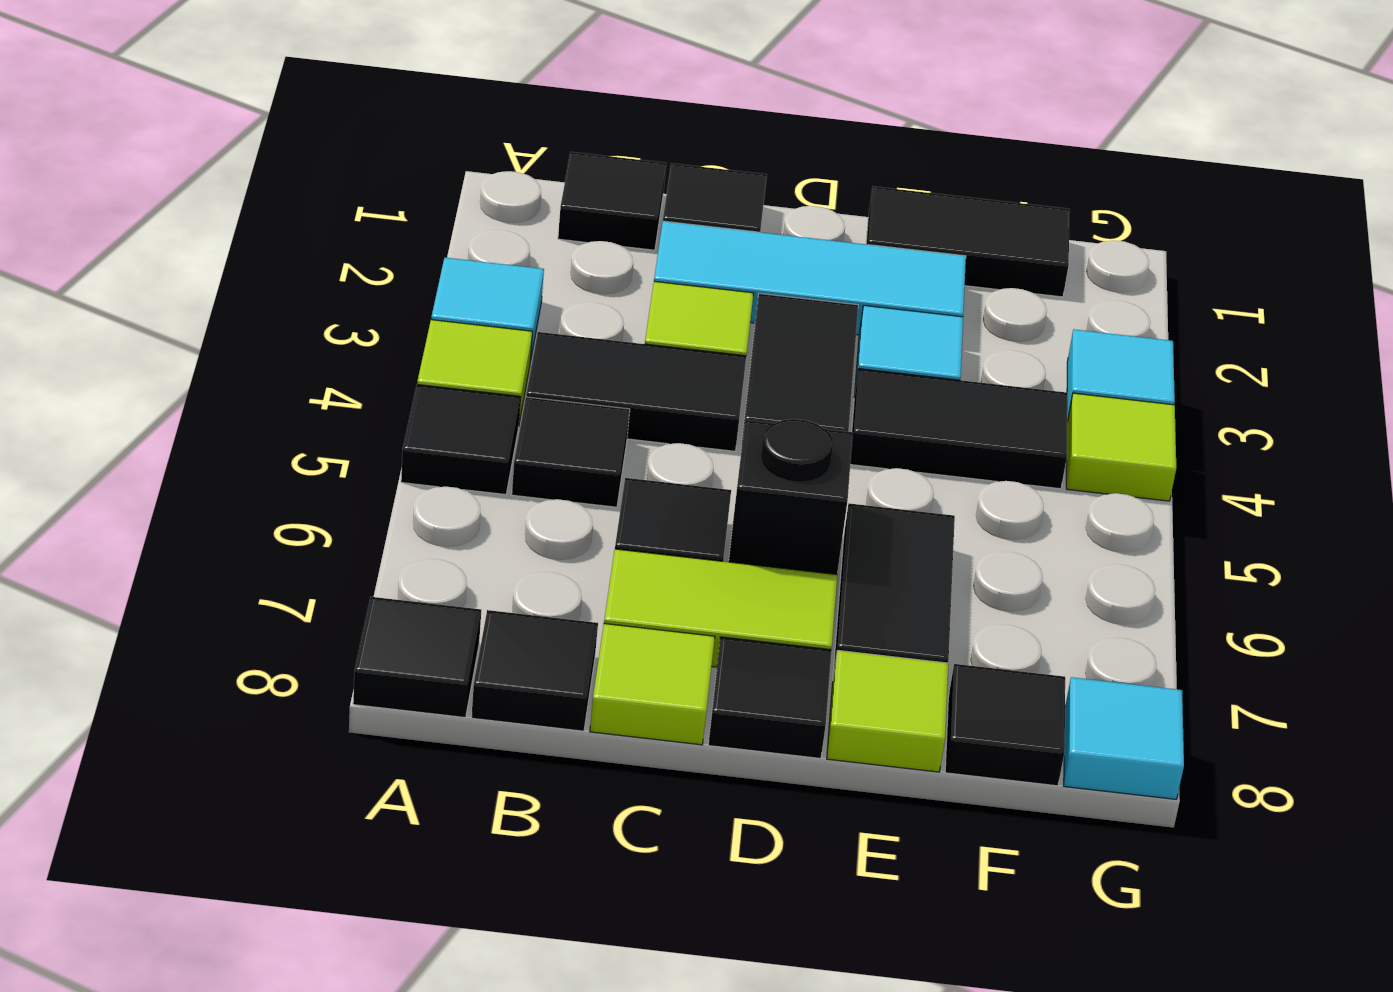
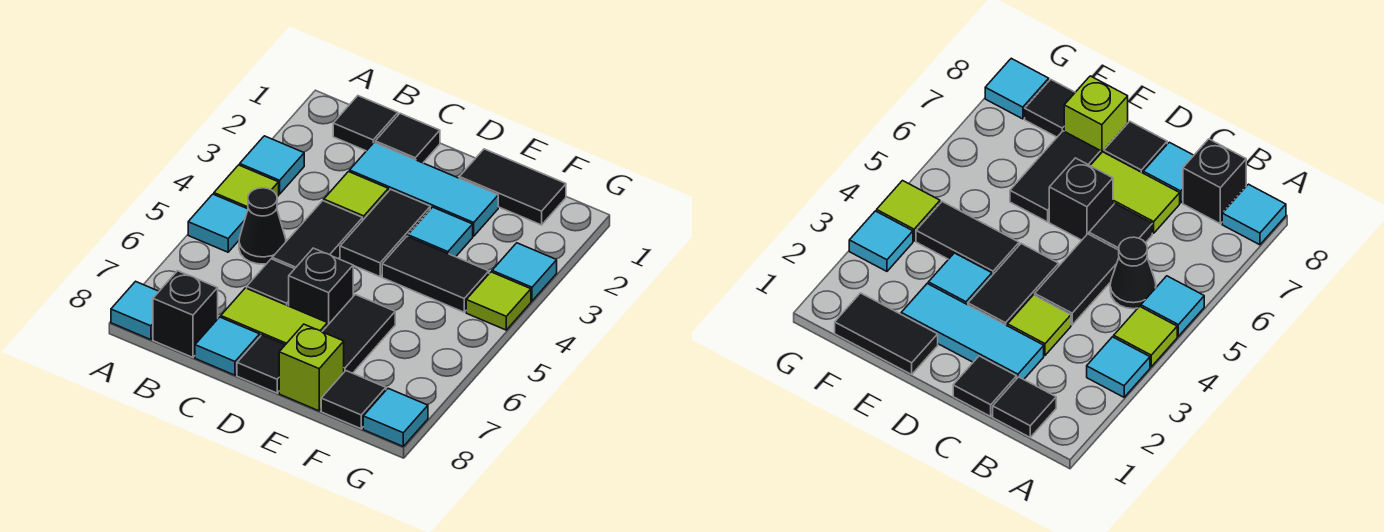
black 1x1 tile [401,385,520,495] -> cyan 1x1 tile [188,194,248,252]
black 1x1 tile [353,597,481,717] -> cyan 1x1 tile [111,281,159,340]
black 1x2 tile [526,332,746,451] -> black 1x2 tile turned to [272,201,363,269]
black 1x1 tile [512,397,630,507] -> black 1x1 cone [239,188,286,264]
black 1x1 tile [471,610,598,731] -> black 1x1 brick [153,271,218,357]
lime 1x1 tile [590,624,715,745] -> cyan 1x1 tile [195,317,260,375]
lime 1x1 tile [827,650,948,772] -> lime 1x1 brick [279,324,344,411]

